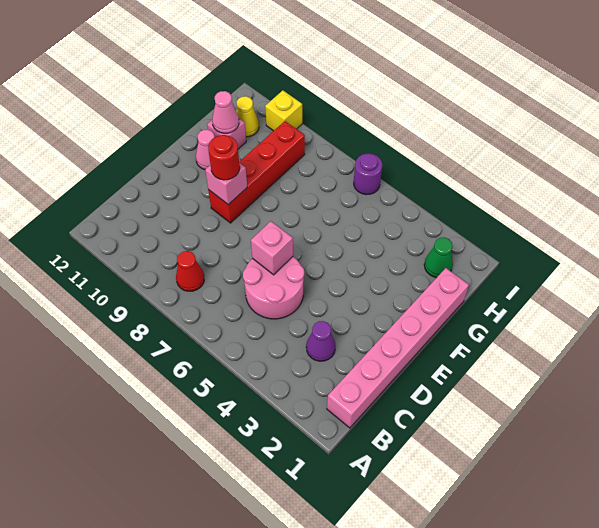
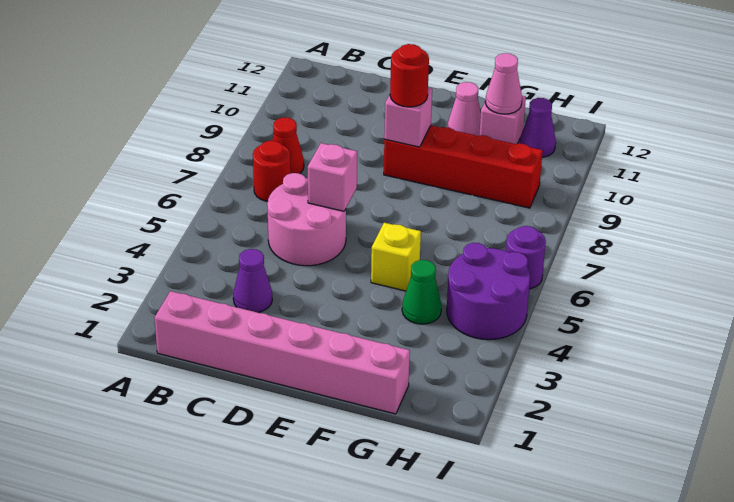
none -> red 1x1 round brick [253,141,290,201]
green 1x1 cone [424,237,453,278] -> green 1x1 cone moved to [402,260,442,324]
none -> purple 2x2 round brick [447,243,530,340]
yellow 1x1 cone [236,96,259,137] -> purple 1x1 cone [520,98,556,157]
yellow 1x1 brick [265,91,302,131] -> yellow 1x1 brick moved to [371,223,421,291]

